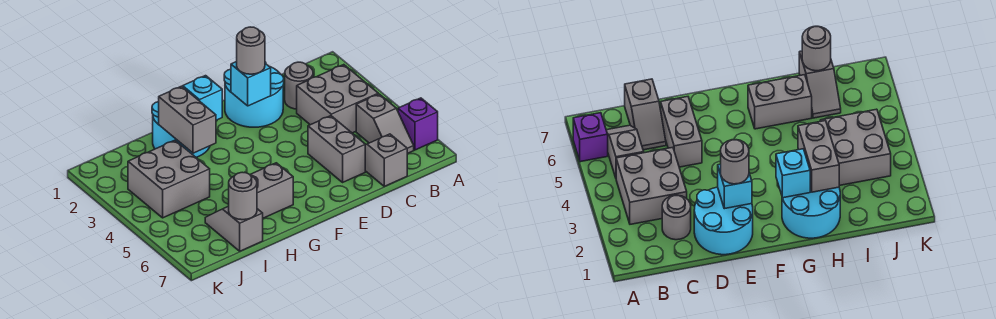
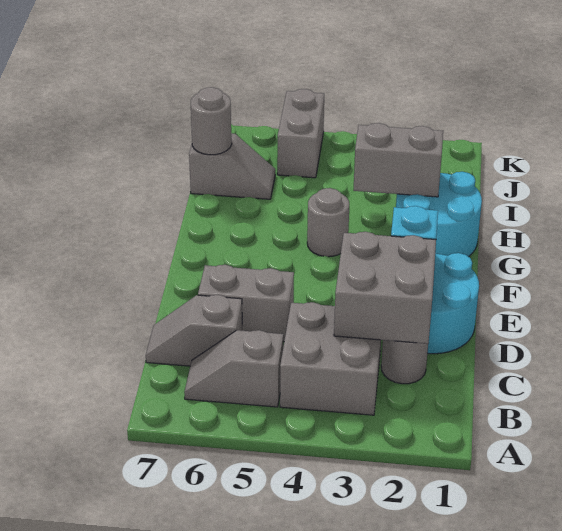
purple 1x1 brick [398,98,438,150] -> none
grey 1x2 slope [365,134,407,186] -> grey 1x2 slope turned to [146,295,242,366]
grey 1x1 round brick [237,27,265,74] -> grey 1x1 round brick moved to [307,188,349,257]
cyan 1x1 brick [183,76,222,120] -> none
grey 1x2 brick [250,163,293,218] -> grey 1x2 brick moved to [277,89,324,178]
grey 2x2 brick [128,140,210,218] -> grey 2x2 brick moved to [334,232,436,344]

